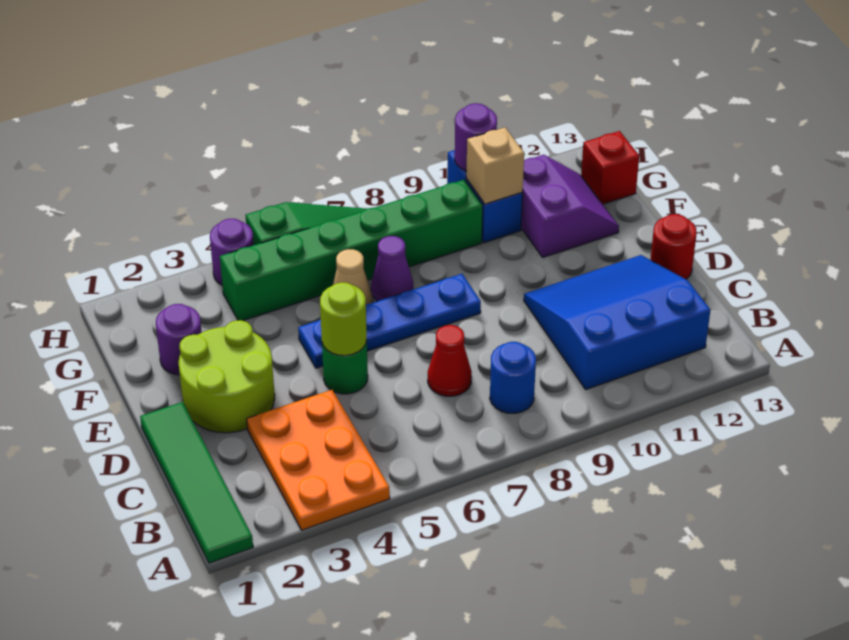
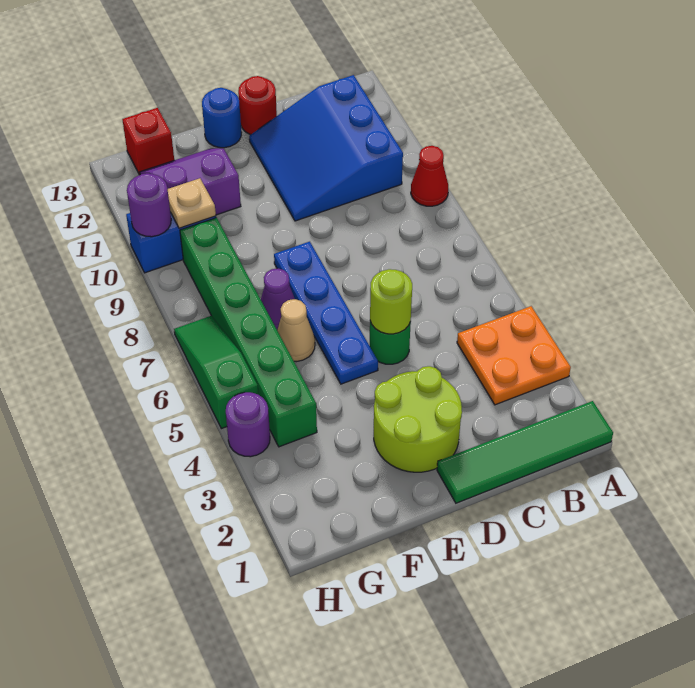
orange 2x3 plate [247,390,390,530] -> orange 2x2 plate [457,306,571,405]
blue 1x1 round brick [490,342,536,413] -> blue 1x1 round brick moved to [202,88,242,148]
red 1x1 cone [428,325,472,396] -> red 1x1 cone moved to [411,146,448,206]
purple 1x1 round brick [156,304,202,375] -> none
tan 1x1 brick [466,127,524,204] -> tan 1x1 plate [168,178,216,228]

